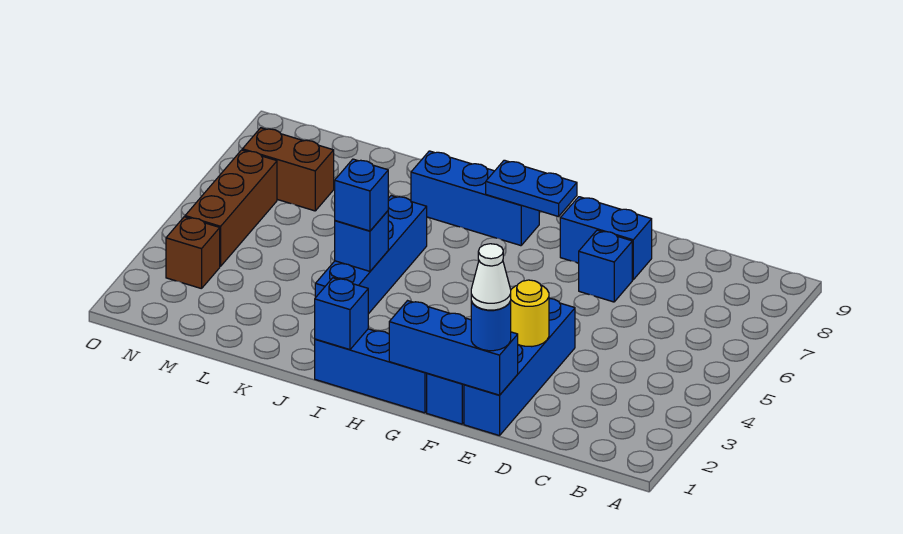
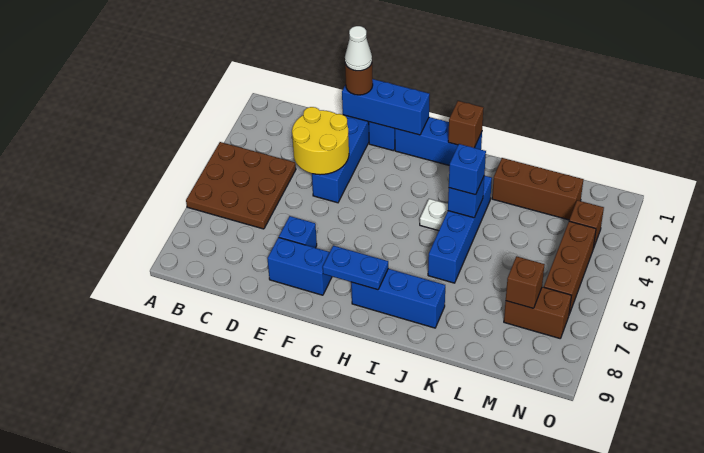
none -> brown 3x3 plate [186,142,296,229]
blue 1x1 round brick [471,301,511,351] -> brown 1x1 round brick [345,64,373,95]
yellow 1x1 round brick [511,280,549,347] -> yellow 2x2 round brick [292,107,349,175]
blue 1x1 brick [315,278,368,350] -> brown 1x1 brick [448,101,484,148]
none -> white 1x1 plate [420,199,448,231]
none -> brown 1x3 brick [492,158,584,220]
none -> brown 1x1 brick [506,256,545,308]

